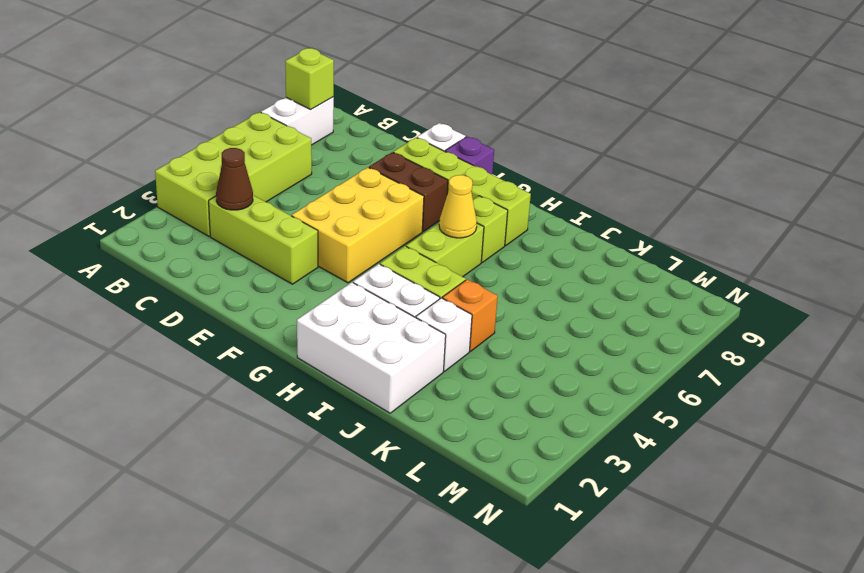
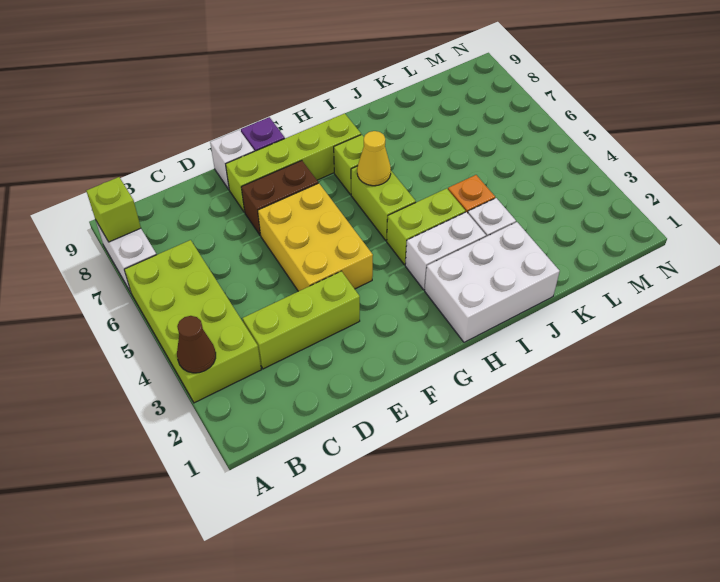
brown 1x1 cone [216,148,253,210] -> brown 1x1 cone moved to [177,316,216,373]

